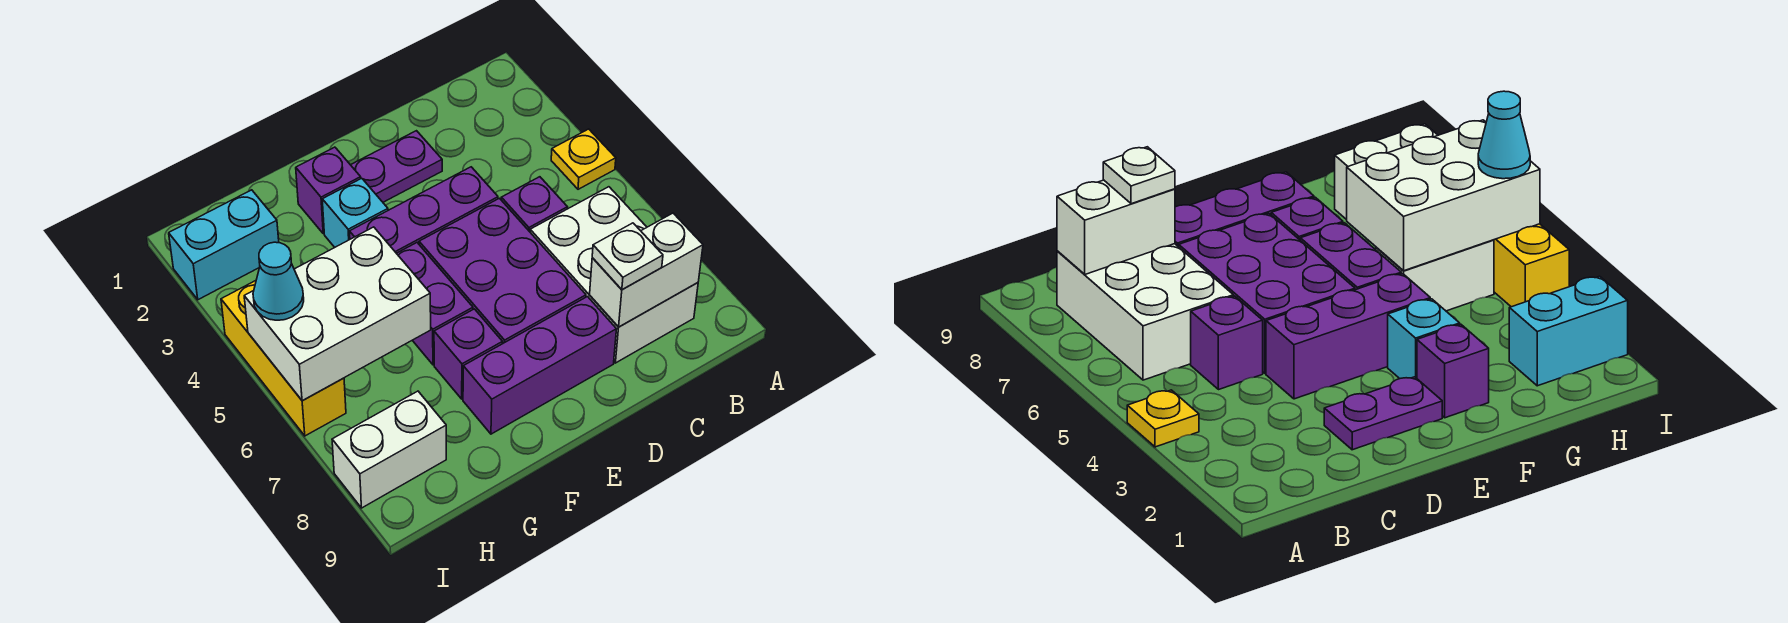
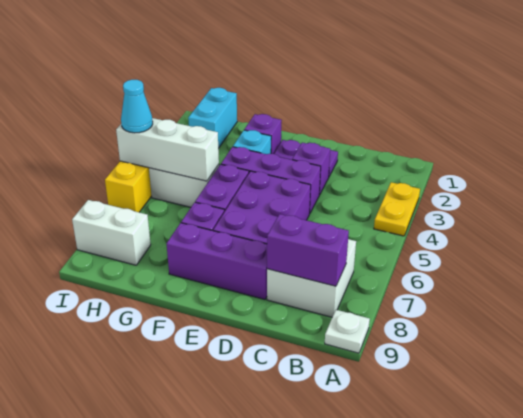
yellow 1x1 plate [551,129,616,189] -> yellow 1x2 plate [374,182,420,236]
white 2x3 brick [530,187,698,363] -> white 2x2 brick [267,239,356,317]
white 1x2 brick [590,213,703,327] -> purple 1x2 brick [267,214,349,286]
purple 1x1 brick [501,177,567,232] -> purple 1x1 brick moved to [292,143,330,195]
white 1x1 plate [592,223,663,289] -> white 1x1 plate moved to [325,310,370,353]
white 2x3 brick [244,227,431,401] -> white 1x3 brick [116,118,219,181]
cyan 1x2 brick [169,190,279,300] -> cyan 1x2 brick turned to [188,88,237,148]

